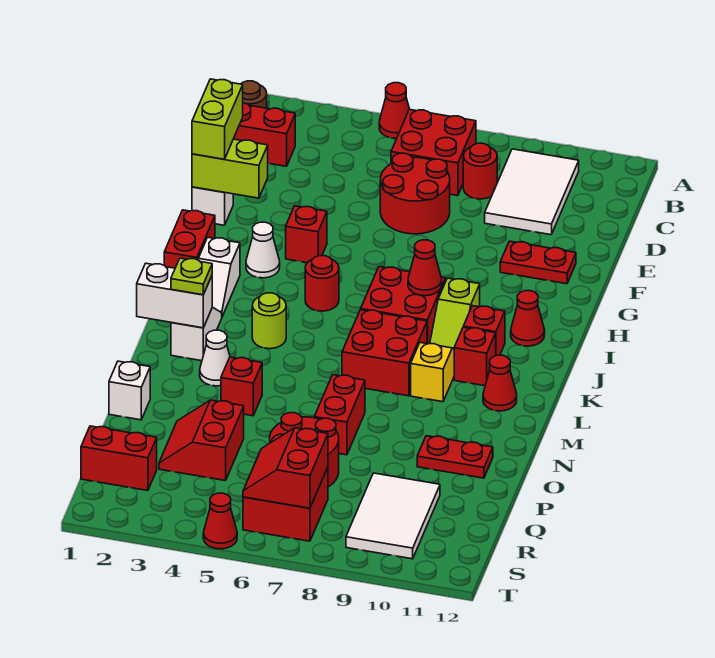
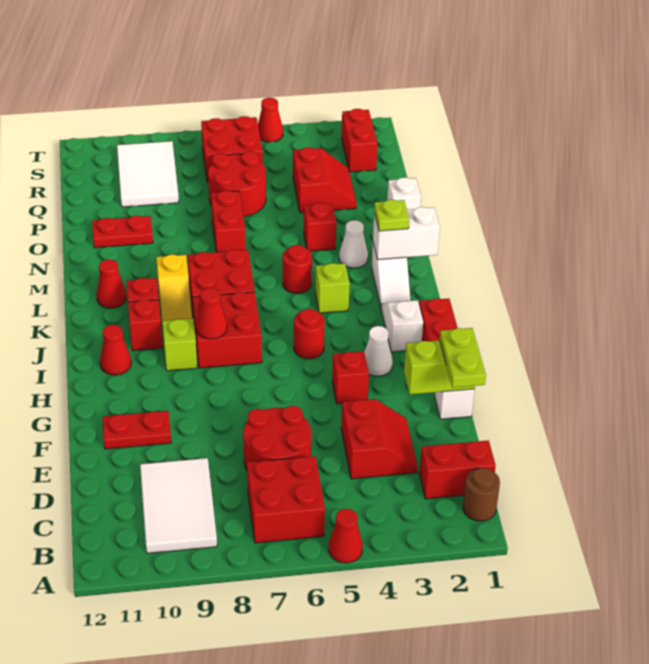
red 1x1 round brick [463,143,497,199] -> red 1x1 round brick moved to [283,245,312,293]
lime 1x2 brick [192,79,243,159] -> lime 1x2 plate [440,328,486,388]
lime 1x1 round brick [252,293,286,349] -> lime 1x1 brick [315,263,350,313]
red 1x2 brick [81,426,157,491] -> red 1x2 brick turned to [342,109,377,172]
red 2x2 slope [243,428,328,508] -> red 2x2 slope moved to [341,399,418,479]

